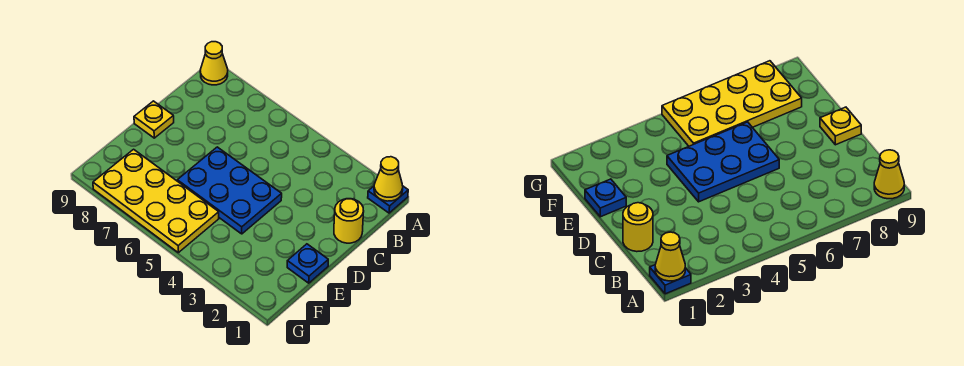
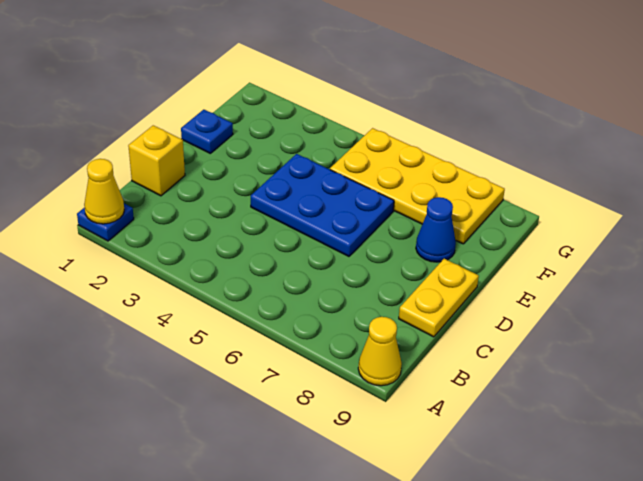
yellow 1x1 round brick [334,199,364,243] -> yellow 1x1 brick [128,125,185,196]
yellow 1x1 plate [134,101,174,138] -> yellow 1x2 plate [399,259,479,337]
none -> blue 1x1 cone [416,197,456,262]

